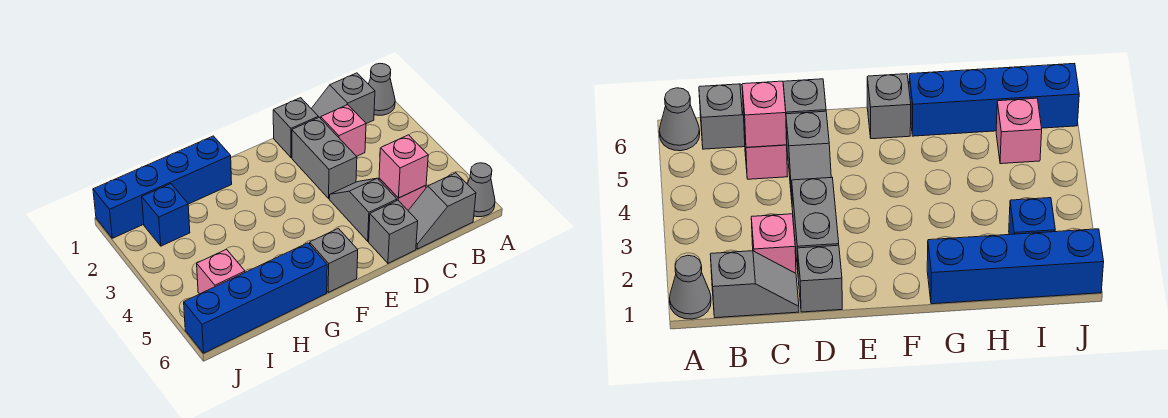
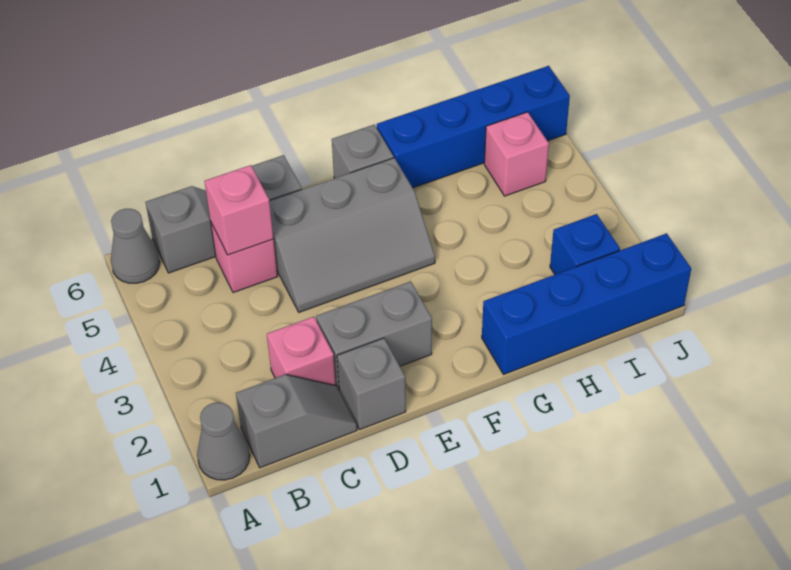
grey 1x2 brick [292,117,357,198] -> grey 1x2 brick turned to [316,281,432,389]
grey 1x2 slope [329,178,397,241] -> grey 2x3 slope [269,158,435,312]

